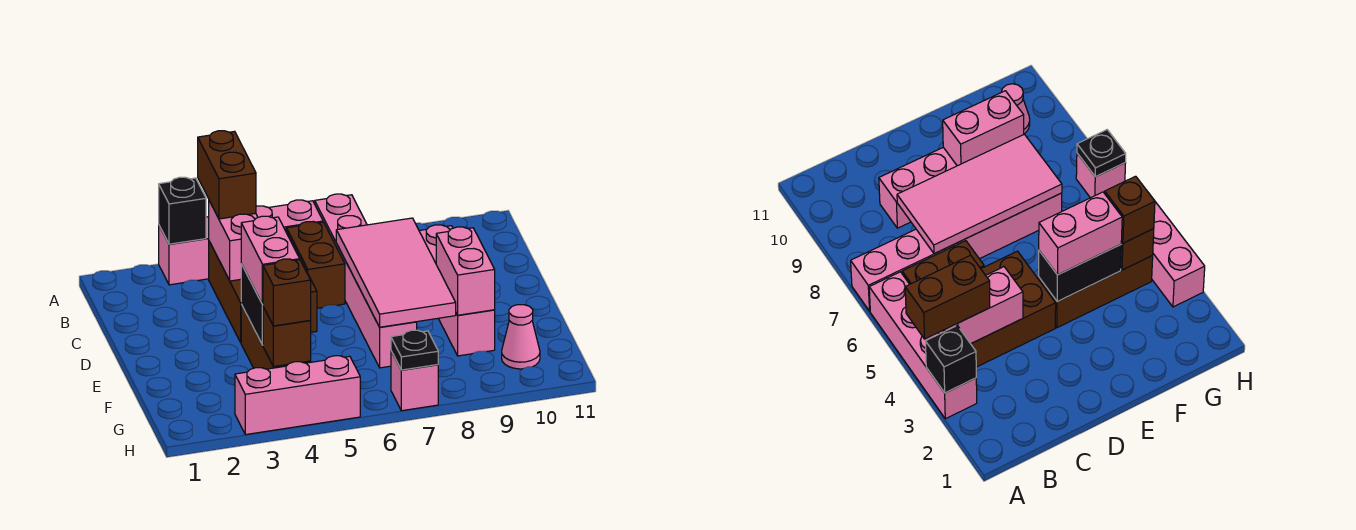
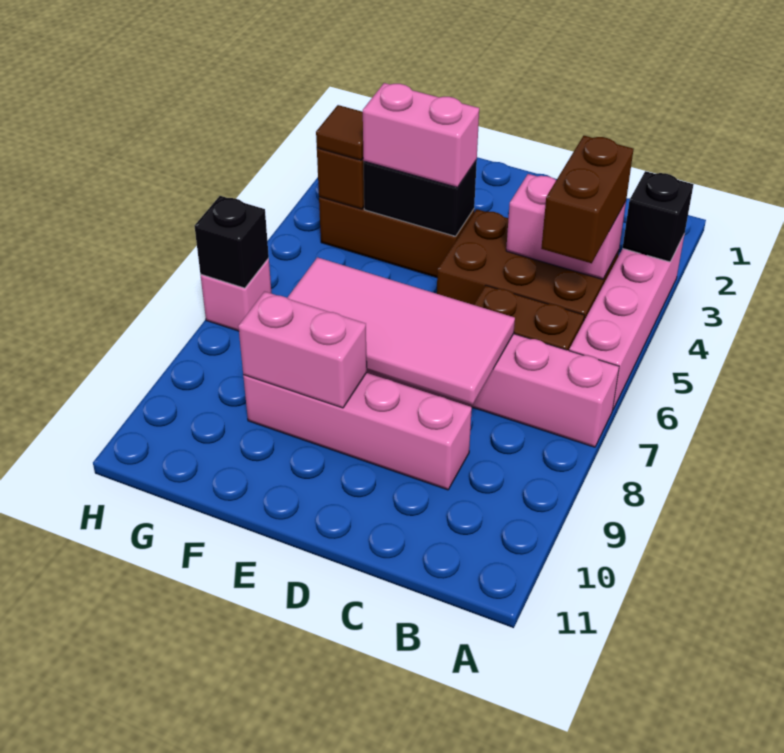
brown 1x2 brick [198,131,256,219] -> brown 1x2 brick turned to [541,136,634,263]
brown 1x1 brick [263,259,311,326] -> brown 1x1 tile [316,105,363,160]
pink 1x1 cone [502,305,540,369] -> none
pink 1x3 brick [235,356,360,435] -> none
black 1x1 plate [391,330,438,370] -> black 1x1 brick [195,196,269,288]

